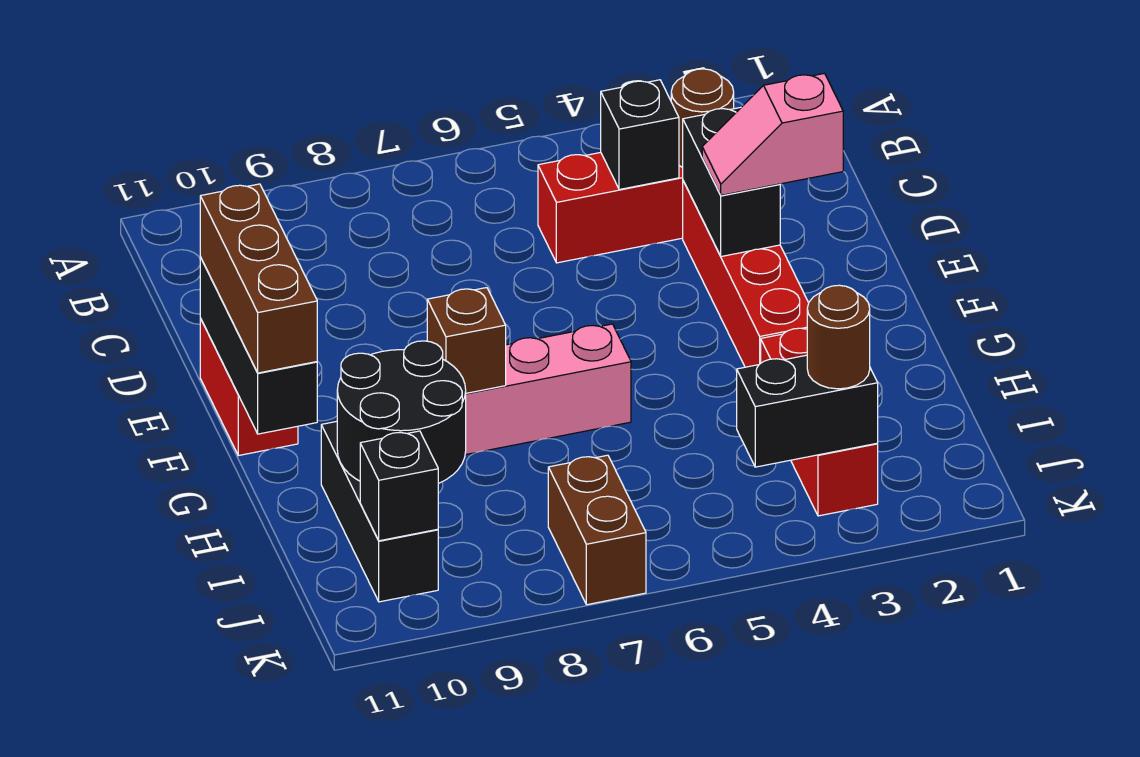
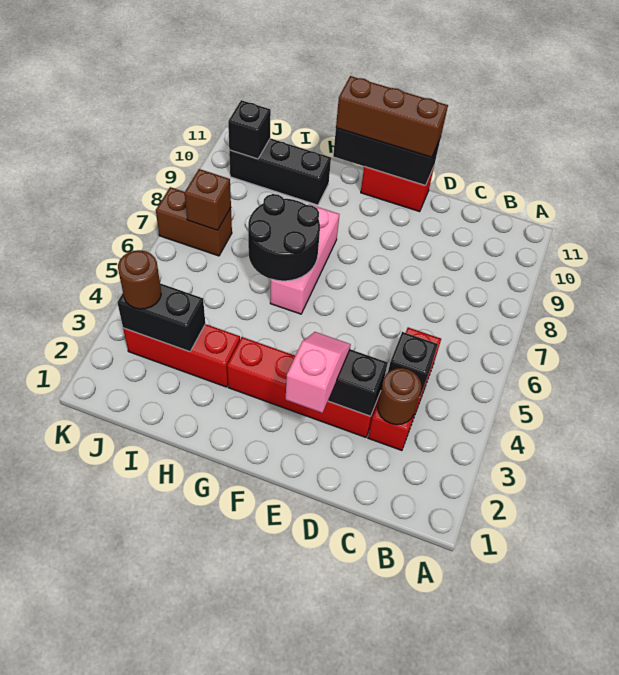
brown 1x1 brick [427,288,506,393] -> brown 1x1 brick moved to [185,169,231,230]
black 2x2 round brick [337,341,466,484] -> black 2x2 round brick moved to [248,194,320,281]
black 1x2 brick [737,355,878,467] -> black 1x2 brick turned to [117,283,205,352]

